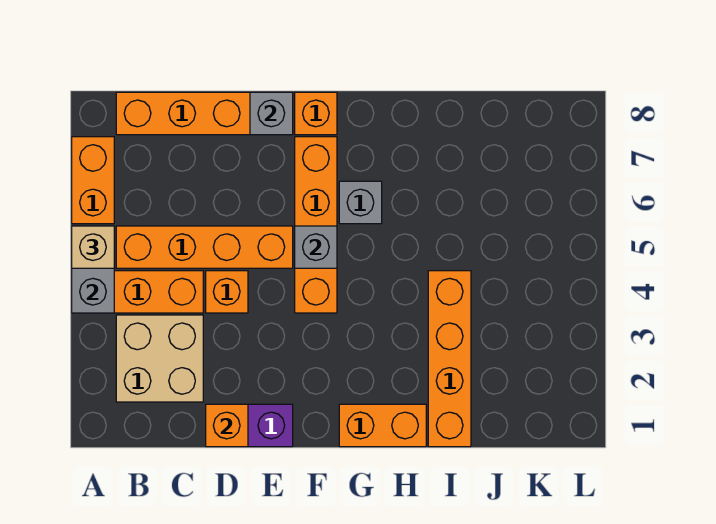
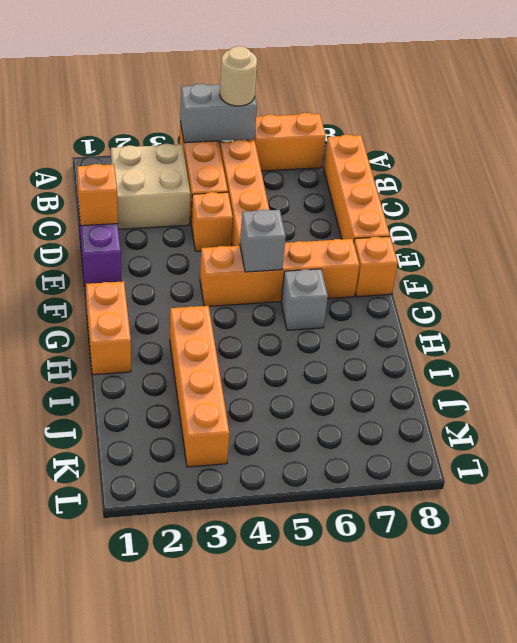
tan 1x1 brick [72,226,114,268] -> tan 1x1 round brick [220,46,257,106]
grey 1x1 brick [250,92,293,135] -> none
orange 1x4 brick [428,271,471,447] -> orange 1x4 brick turned to [170,306,229,467]

